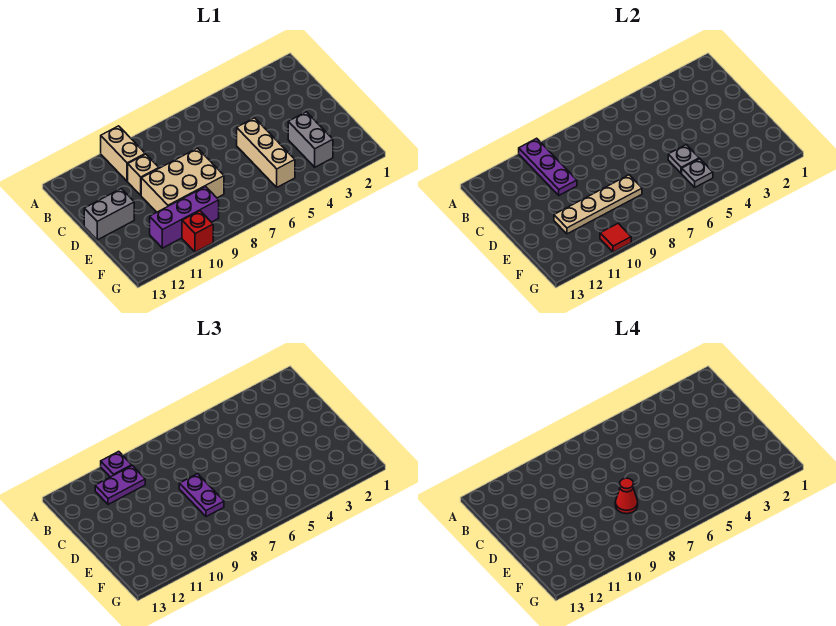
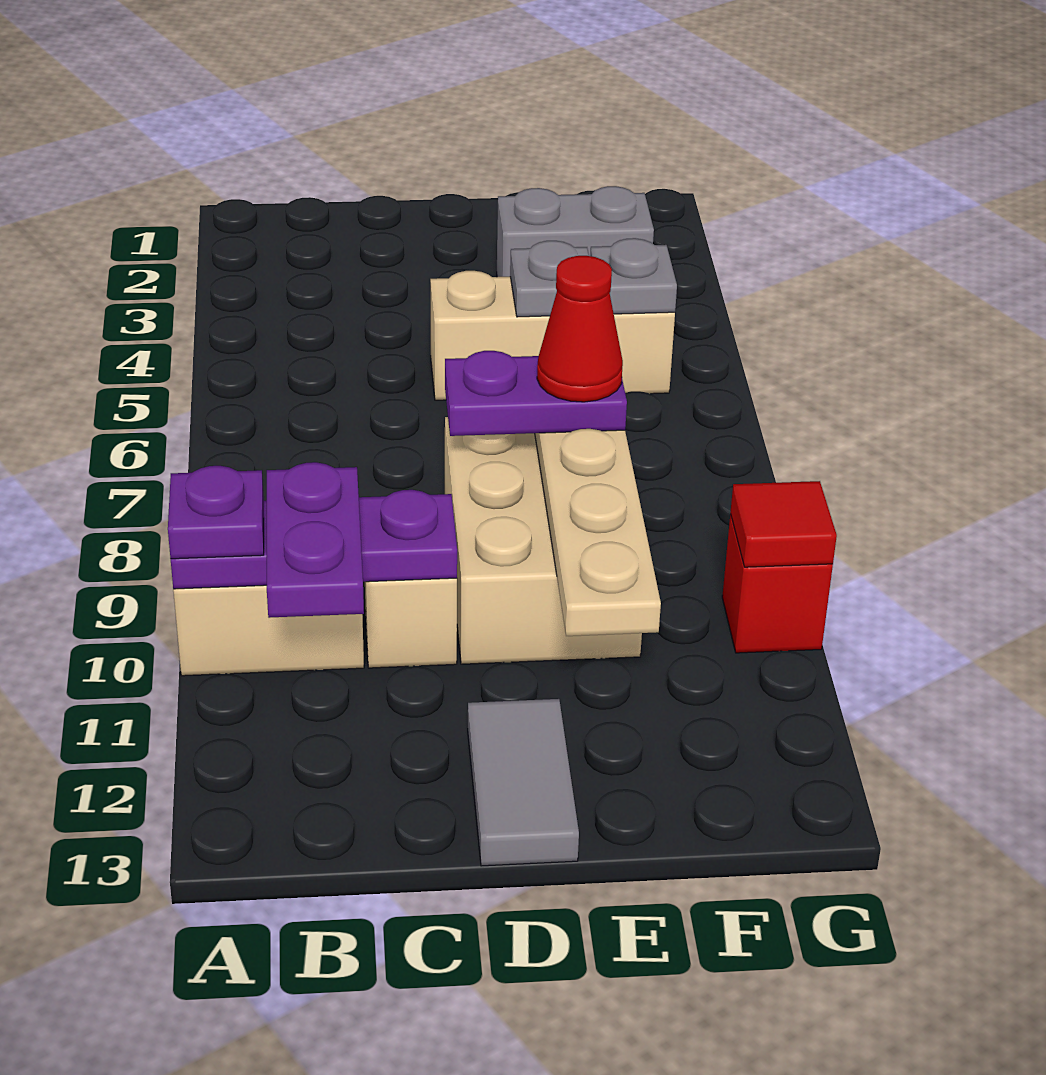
grey 1x2 brick [84,189,134,240] -> grey 1x2 tile [468,699,579,866]
purple 1x3 brick [150,187,219,248] -> none

